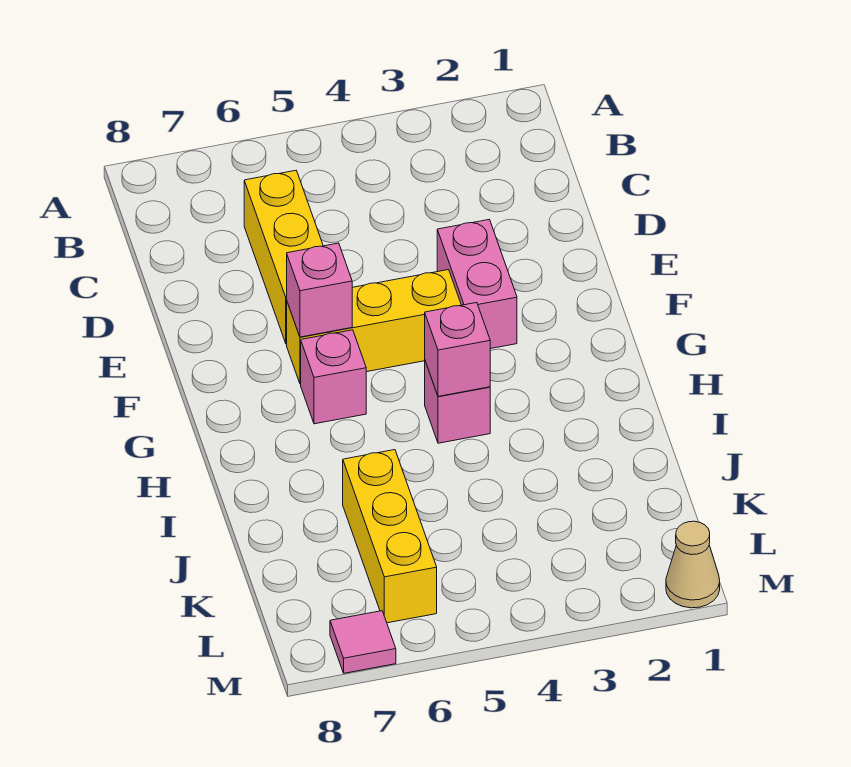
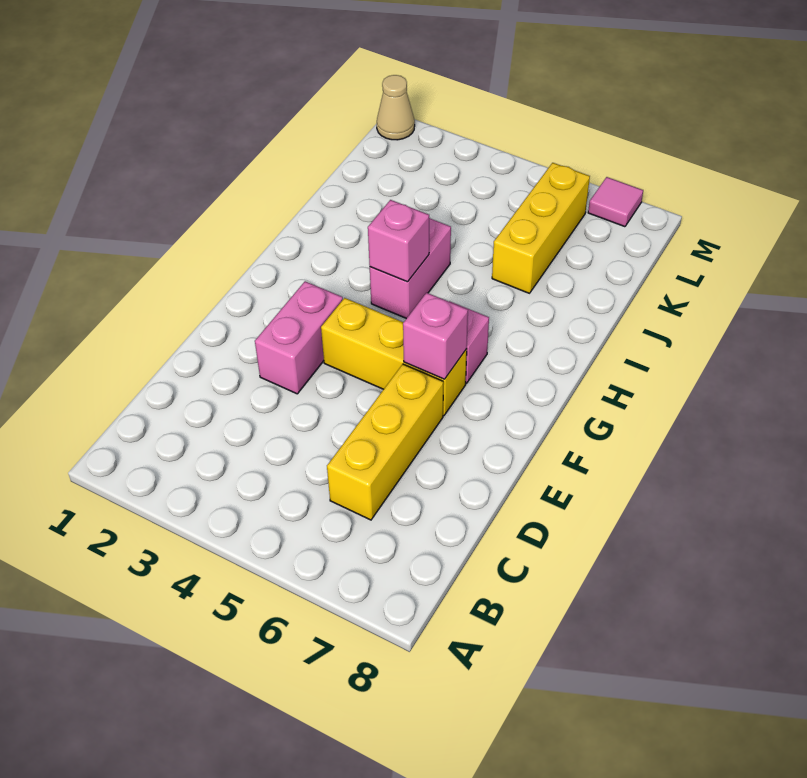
pink 1x1 brick [425,361,490,443] -> pink 1x2 brick [370,218,451,319]

